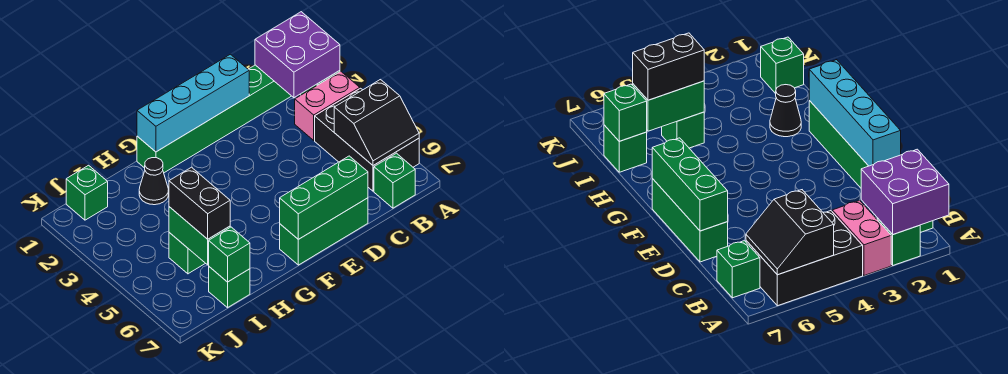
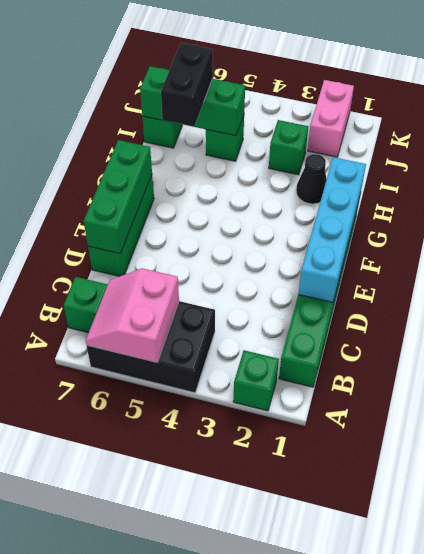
purple 2x2 brick [255,12,340,98] -> none
pink 1x2 brick [295,71,360,140] -> pink 1x2 brick moved to [308,80,354,157]
black 2x2 slope [334,80,419,166] -> pink 2x2 slope [86,268,179,362]
black 1x2 brick [169,167,230,239] -> black 1x2 brick turned to [161,43,213,126]
green 1x1 brick [66,165,108,220] -> green 1x1 brick moved to [269,120,308,175]

